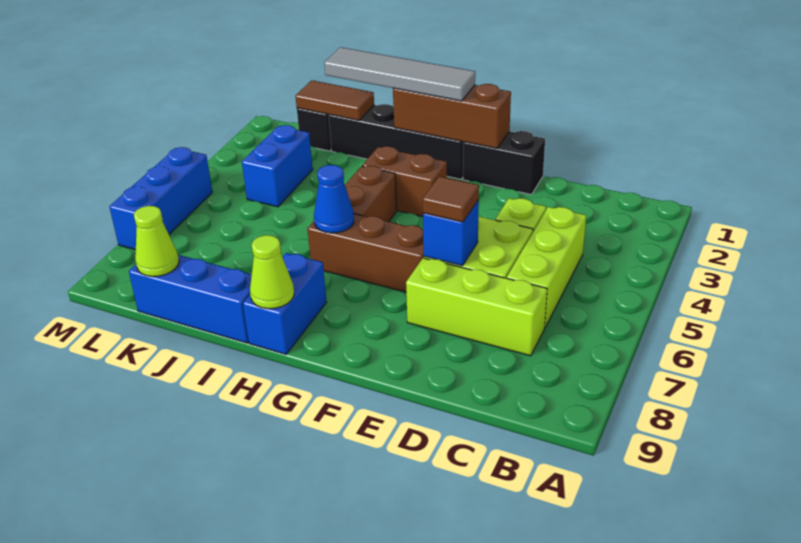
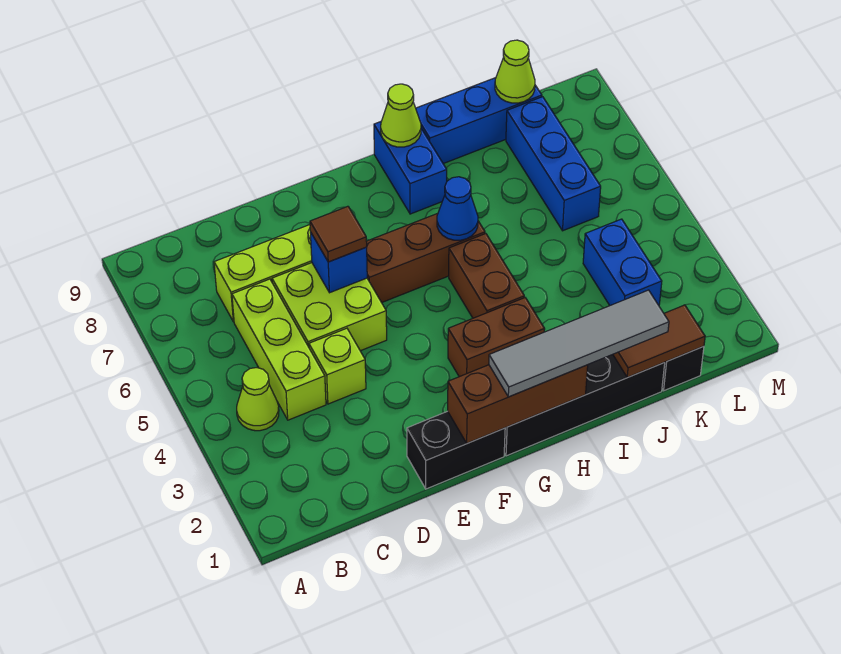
none -> lime 1x1 cone [237,368,279,431]
blue 1x3 brick [109,147,212,250] -> blue 1x3 brick moved to [506,97,601,231]

